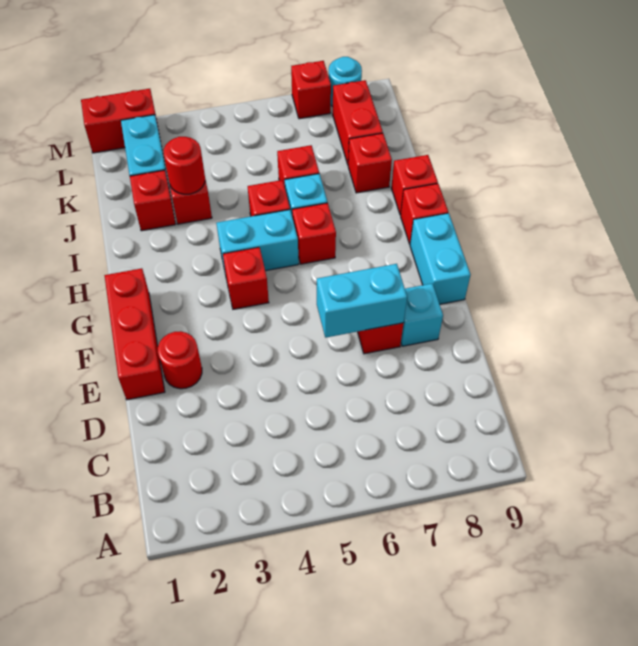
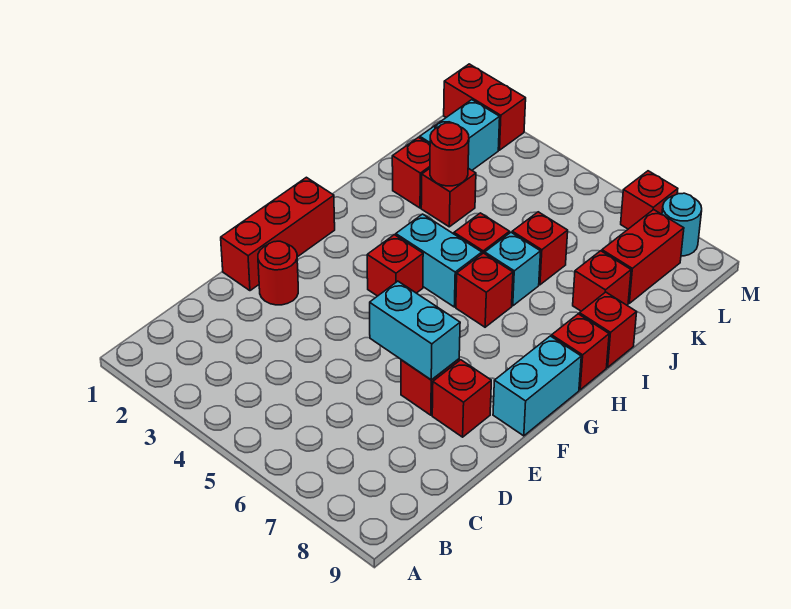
cyan 1x1 brick [401,284,443,346] -> red 1x1 brick [432,360,491,437]

